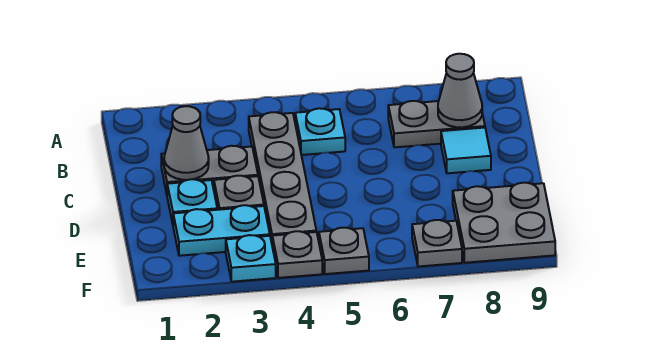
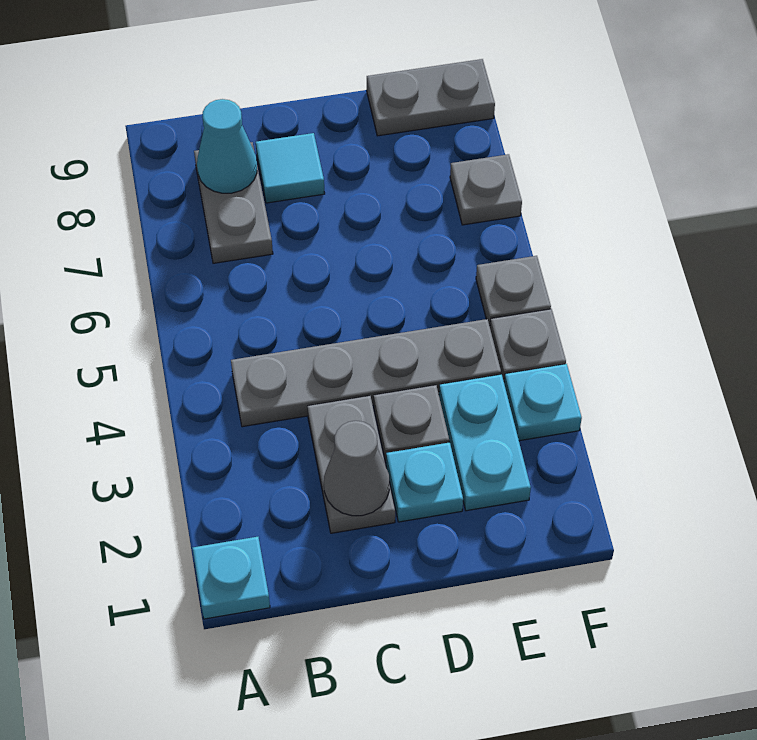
cyan 1x1 plate [295,108,345,155] -> cyan 1x1 plate moved to [193,537,270,619]
grey 1x1 cone [438,54,482,127] -> cyan 1x1 cone [197,99,257,193]
grey 2x2 plate [453,183,555,263] -> grey 1x2 plate [367,59,495,136]

